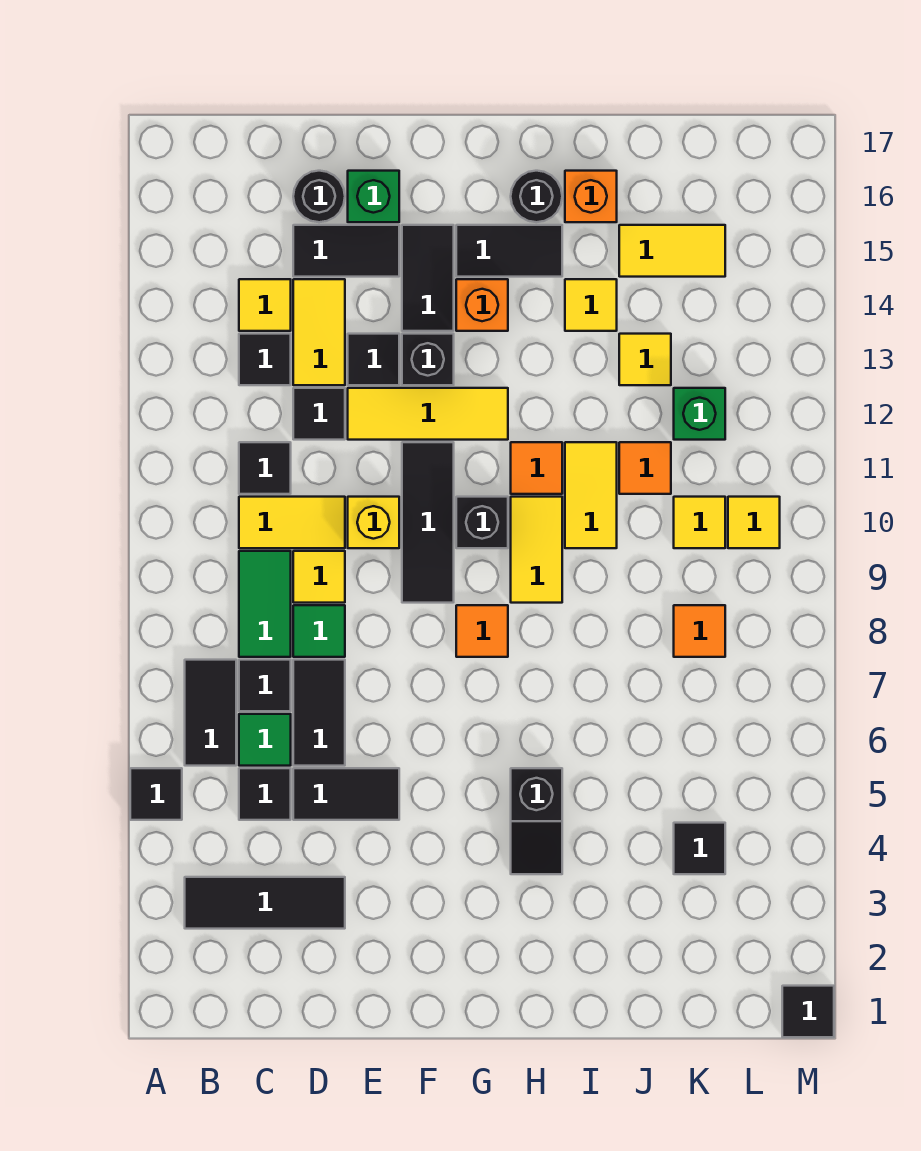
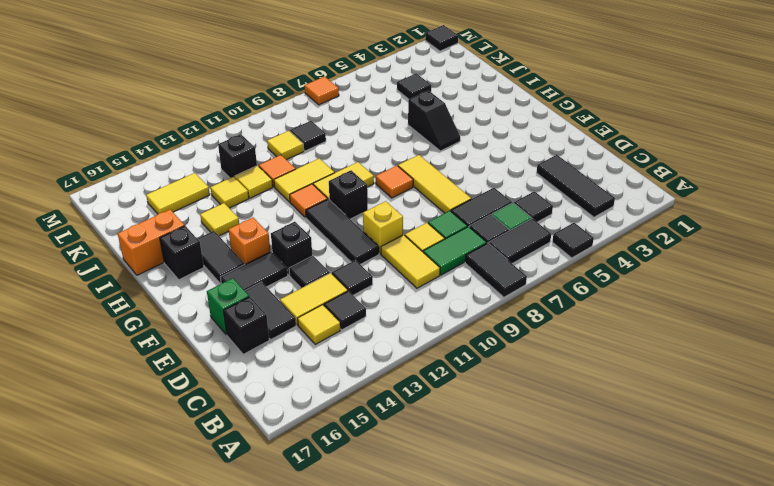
black 1x1 tile [239,442,291,494] -> black 1x1 tile moved to [290,121,326,151]
black 1x2 tile [293,768,399,820] -> black 1x2 tile moved to [465,243,527,297]
black 1x1 round brick [293,171,345,222] -> black 1x1 brick [223,297,269,354]
yellow 1x3 tile [348,388,508,440] -> yellow 1x3 tile moved to [398,155,471,213]
black 1x3 tile [402,442,454,603] -> black 1x3 tile turned to [306,199,379,264]
black 1x2 slope [511,768,562,874] -> black 1x2 slope turned to [408,91,460,151]
black 1x1 round brick [511,171,562,222] -> black 1x1 brick [160,226,204,280]
orange 1x1 brick [565,171,617,222] -> orange 1x2 brick [118,210,185,275]
yellow 1x2 tile [619,225,725,277] -> yellow 1x2 tile turned to [146,173,210,214]
orange 1x1 tile [674,605,725,657] -> orange 1x1 tile moved to [305,77,339,105]
green 1x1 brick [674,388,725,440] -> black 1x1 brick [218,134,257,178]
yellow 1x1 tile [728,497,780,548] -> yellow 1x1 tile moved to [235,166,273,198]

